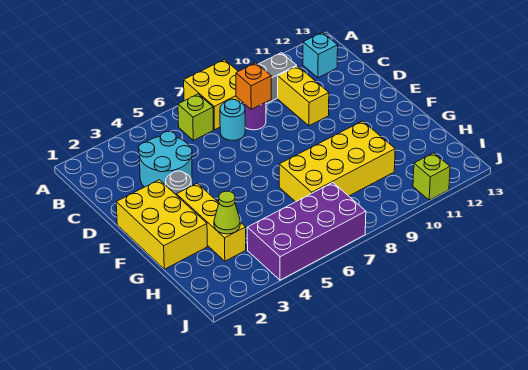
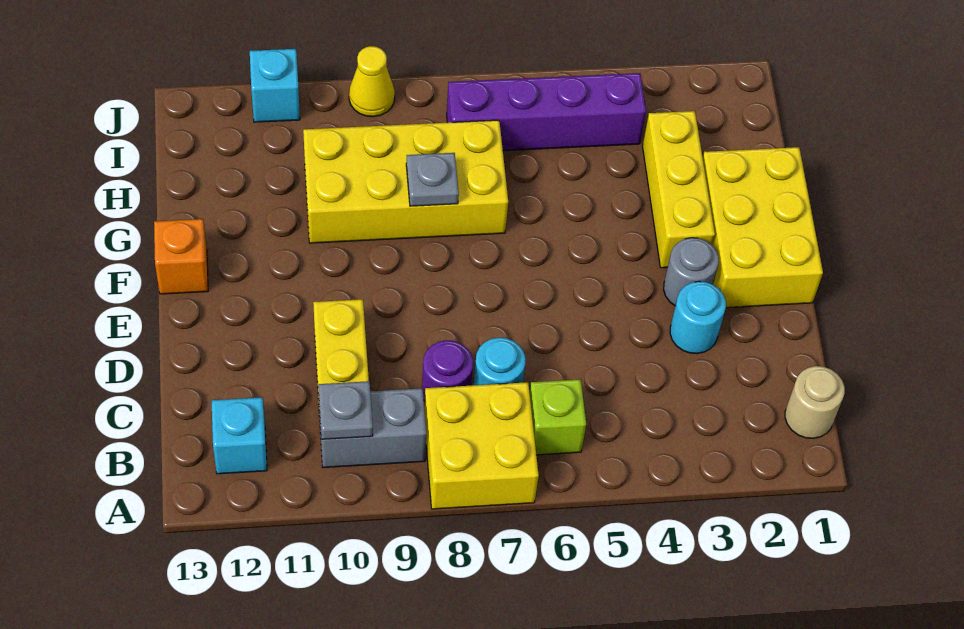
none -> tan 1x1 round brick [785,366,845,438]
none -> grey 1x1 plate [318,381,373,439]
cyan 2x2 round brick [139,131,192,187] -> cyan 1x1 round brick [670,281,726,354]
orange 1x1 brick [236,63,271,109] -> orange 1x1 brick moved to [154,219,208,294]
none -> grey 1x1 plate [406,153,459,206]
lime 1x1 cone [214,191,240,234] -> none
purple 2x4 brick [247,183,366,280] -> purple 1x4 brick [447,73,646,151]
none -> yellow 1x1 cone [349,46,395,117]
lime 1x1 brick [413,153,450,200] -> cyan 1x1 brick [250,49,300,122]

